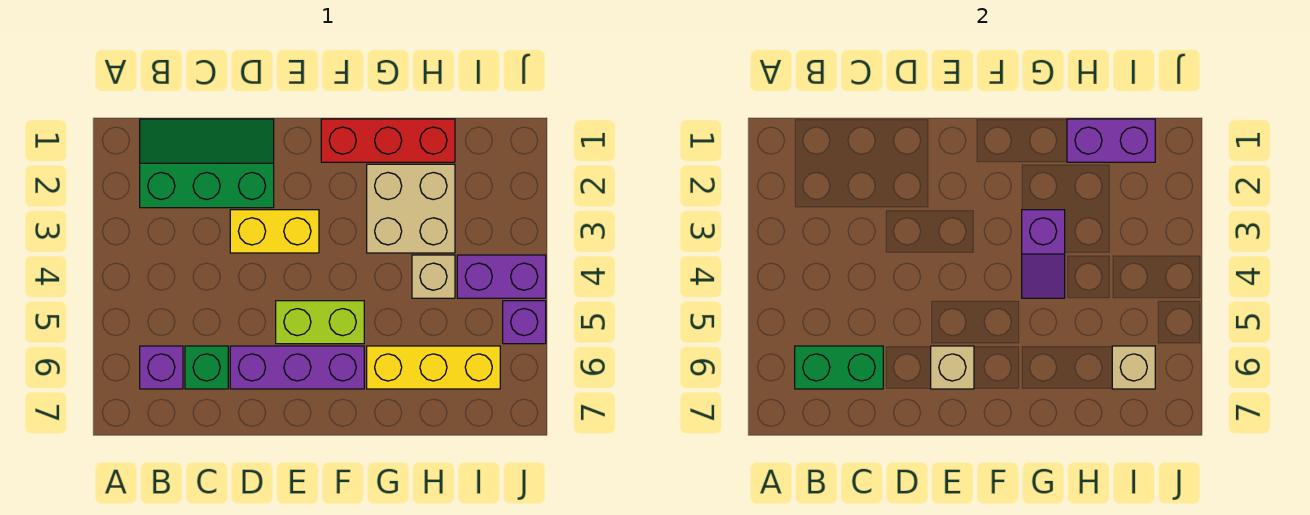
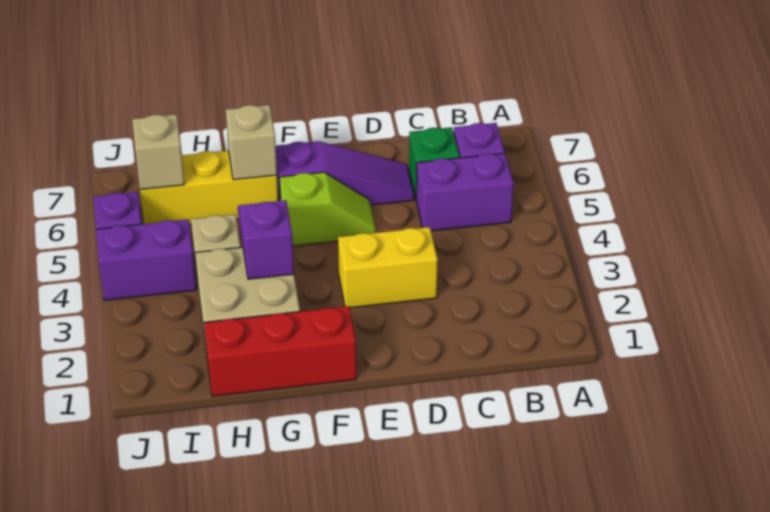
green 2x3 slope [140,119,274,208] -> none
green 1x2 brick [795,346,883,389] -> none
purple 1x3 brick [230,346,364,389] -> purple 1x3 slope [276,141,414,205]
lime 1x2 brick [276,301,364,344] -> lime 1x2 slope [279,172,376,246]
tan 1x1 brick [931,346,974,389] -> tan 1x1 brick moved to [226,105,277,180]
purple 1x2 brick [1067,119,1155,162] -> purple 1x2 brick moved to [416,153,514,231]

